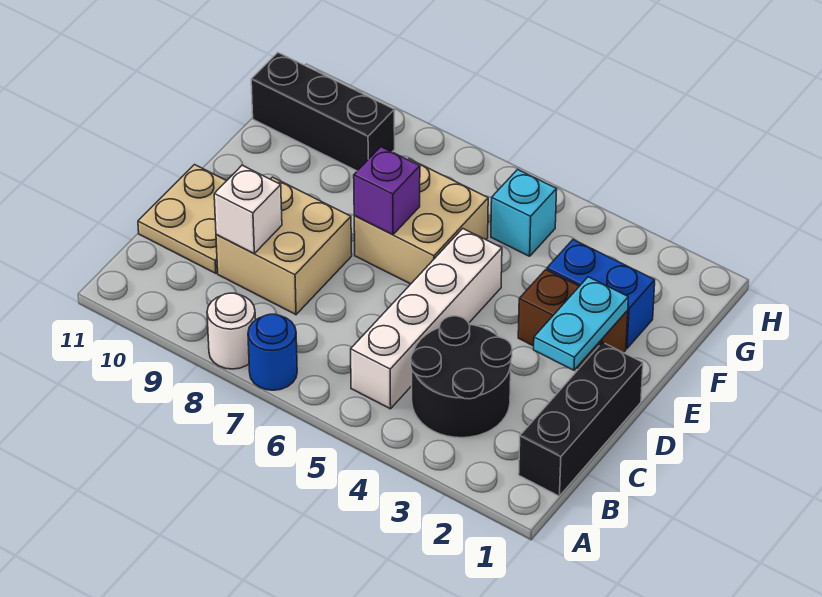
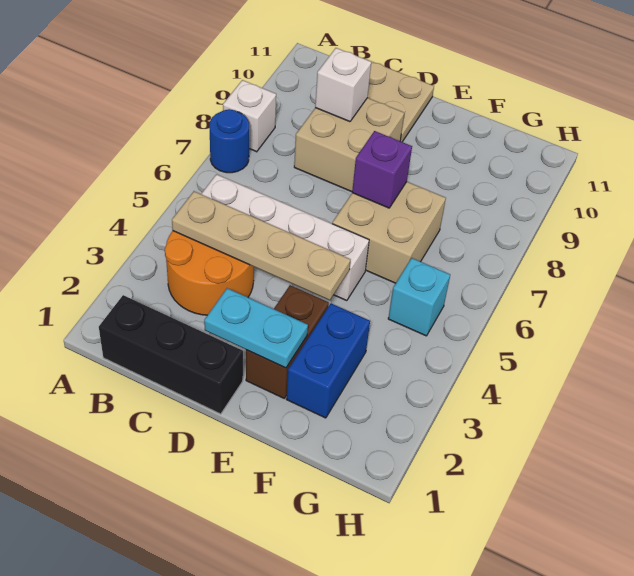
white 1x1 round brick [207,293,255,369] -> white 1x1 brick [223,80,276,152]
black 2x2 round brick [411,316,512,438] -> orange 2x2 round brick [165,231,254,315]
none -> tan 1x4 plate [172,191,351,300]
black 1x3 brick [251,53,395,171] -> none

